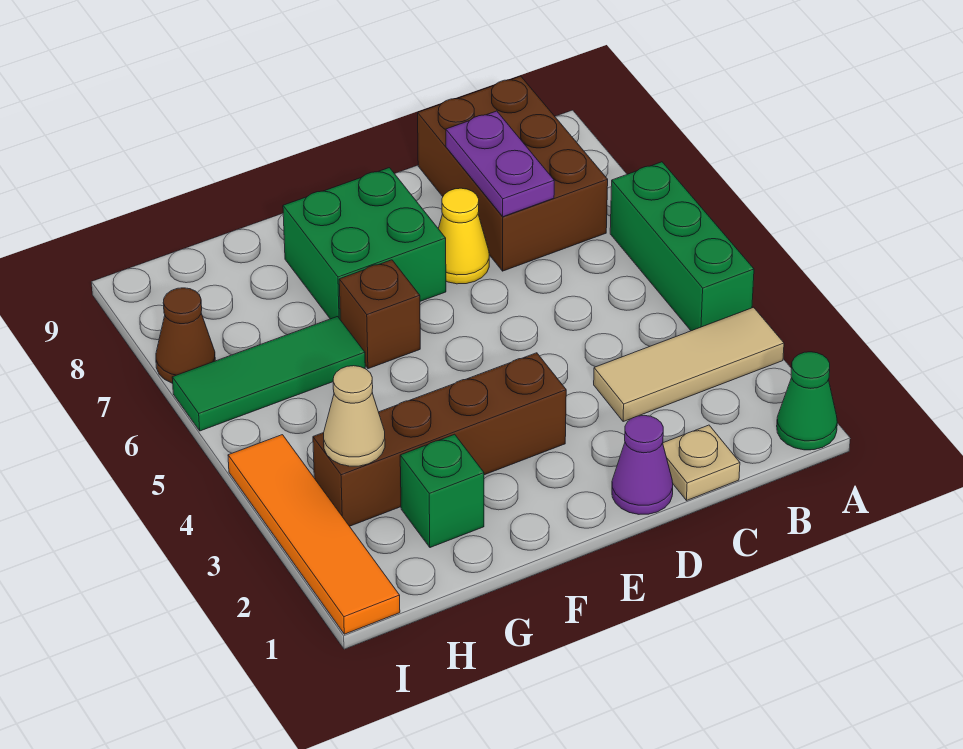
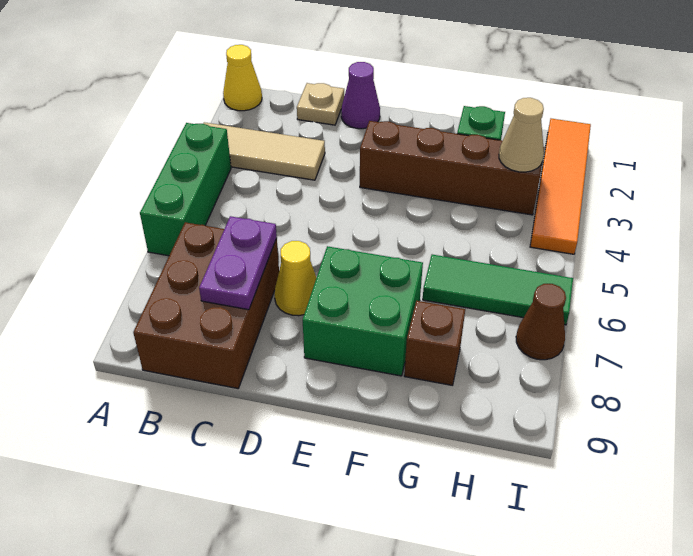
green 1x1 cone [777,352,837,450] -> yellow 1x1 cone [223,45,262,111]
brown 1x1 brick [339,260,420,369] -> brown 1x1 brick moved to [404,301,465,385]

